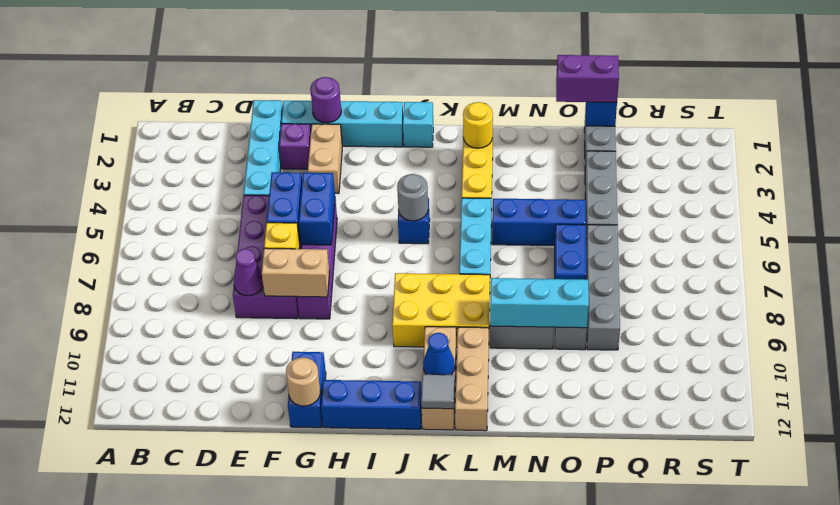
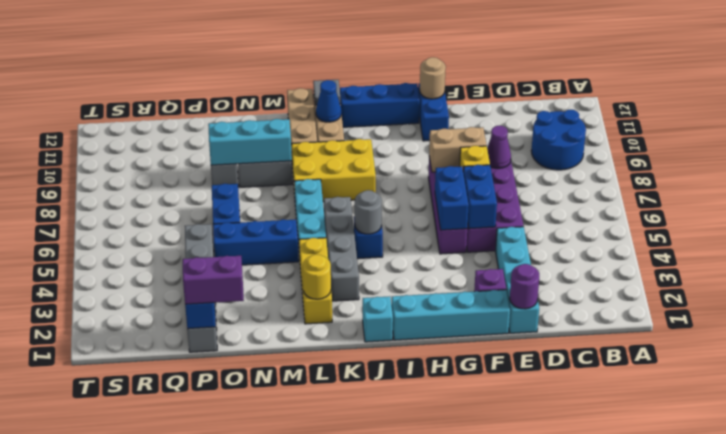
none -> blue 2x2 round brick [531,110,586,170]
purple 1x1 round brick [310,77,341,123] -> purple 1x1 round brick moved to [510,264,539,309]
tan 1x2 brick [308,124,342,194] -> none
grey 1x4 brick [586,225,620,350] -> grey 1x4 brick moved to [324,197,359,301]

